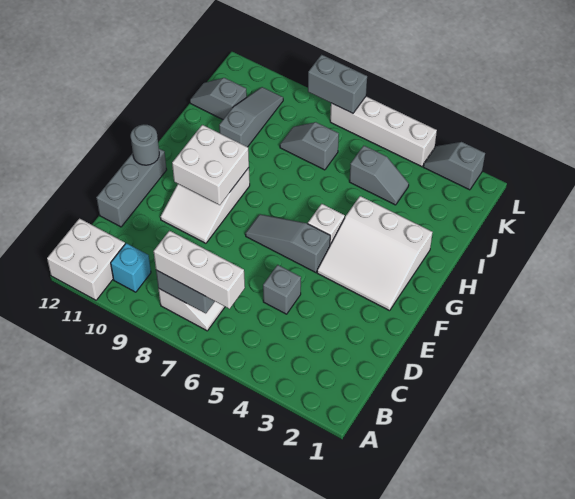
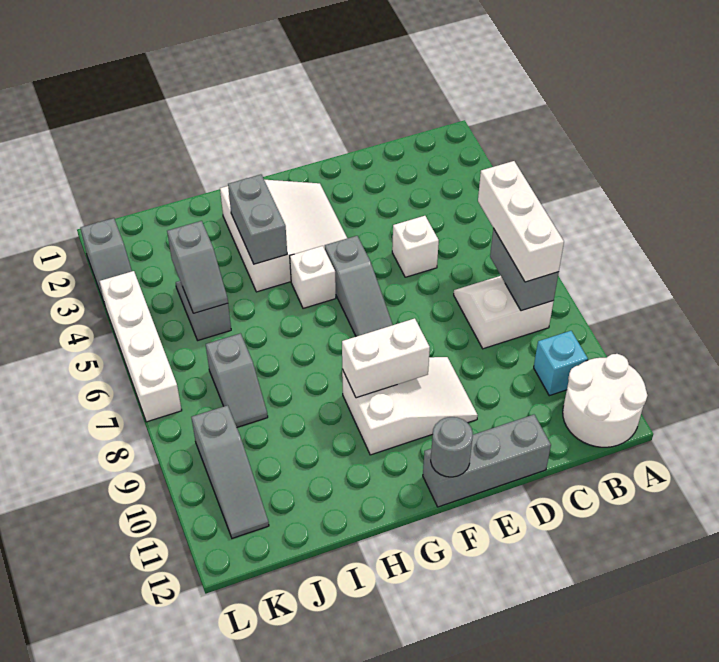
white 2x2 brick [47,218,125,300] -> white 2x2 round brick [563,354,648,447]
grey 1x1 brick [263,265,301,314] -> white 1x1 brick [392,216,439,277]
white 2x2 brick [172,125,249,205] -> white 1x2 brick [342,318,430,398]
grey 1x3 slope [219,87,283,147] -> grey 1x3 slope turned to [191,405,269,538]
grey 1x2 slope [190,78,247,119] -> grey 1x2 slope moved to [167,221,228,313]
grey 1x2 brick [308,55,367,113] -> grey 1x2 brick moved to [228,175,287,264]

